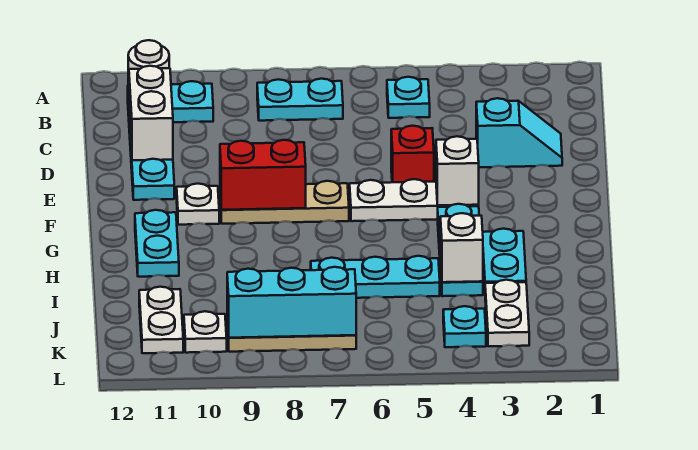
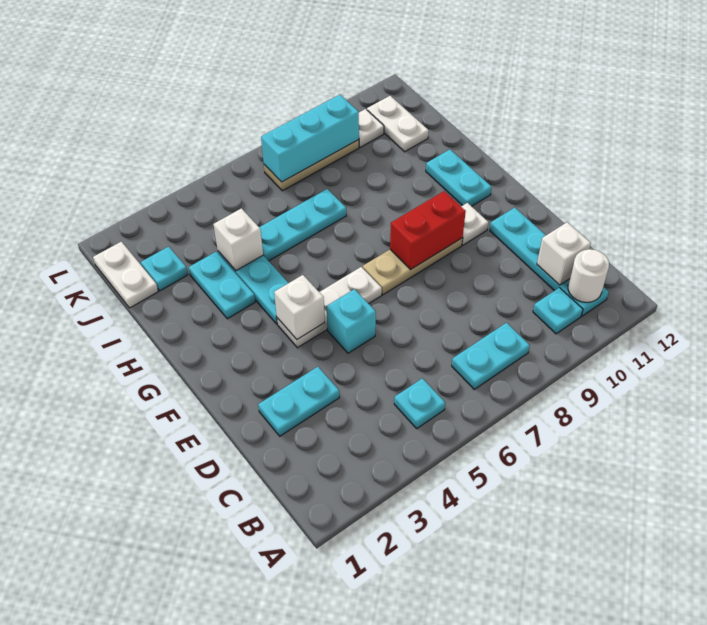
white 1x2 brick [129,66,173,160] -> white 1x1 brick [537,222,591,285]
cyan 1x2 slope [476,98,562,167] -> cyan 1x2 plate [258,367,339,436]
red 1x1 brick [391,126,434,182] -> cyan 1x1 brick [327,289,376,353]
white 1x2 plate [485,280,529,346] -> white 1x2 plate moved to [93,242,158,308]
cyan 1x1 plate [443,306,486,347] -> cyan 1x1 plate moved to [141,247,188,291]

